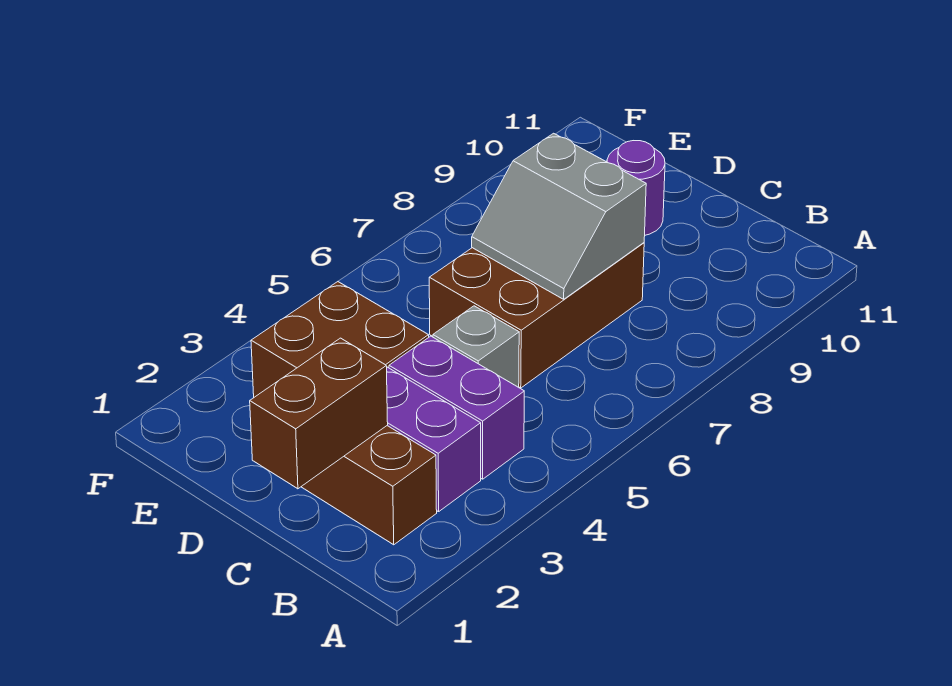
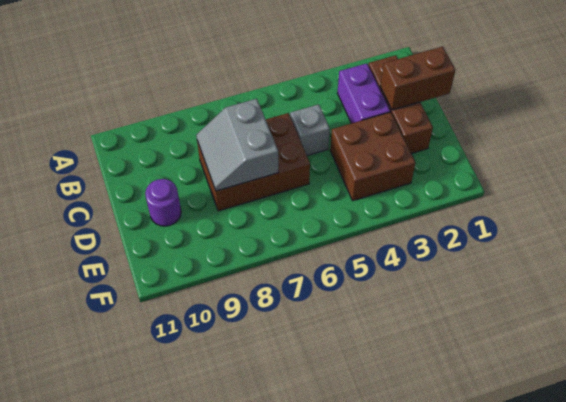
purple 1x2 brick [389,336,524,479] -> none
grey 2x2 slope [472,133,646,299] -> grey 2x2 slope turned to [196,99,278,191]

